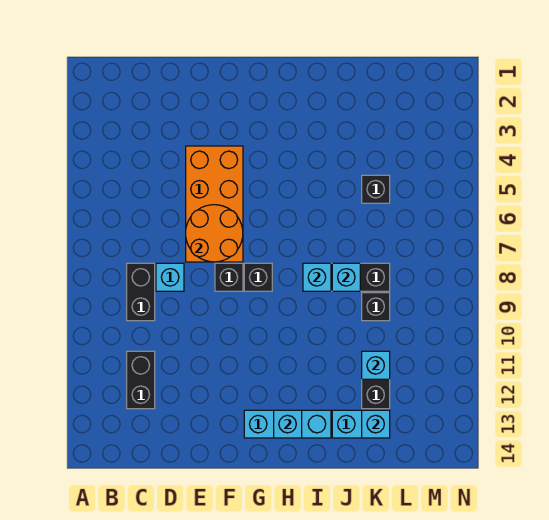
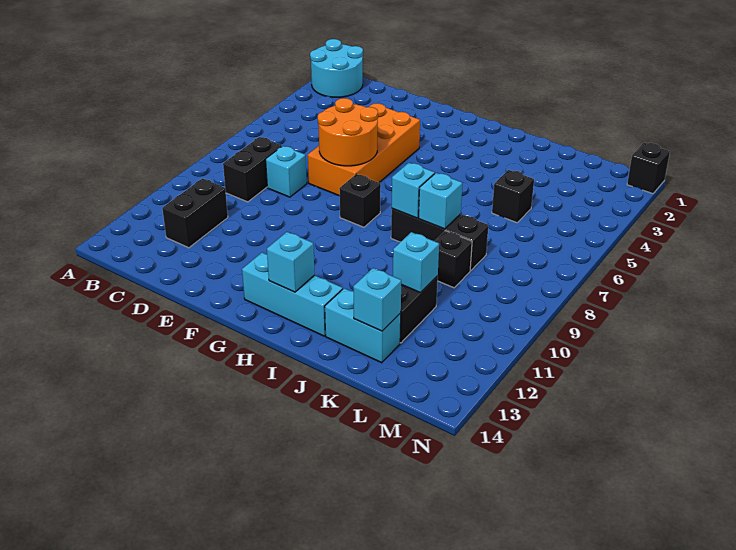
none -> cyan 2x2 round brick [310,39,363,97]
black 1x1 brick [215,263,243,291] -> black 1x1 brick moved to [627,143,670,194]

